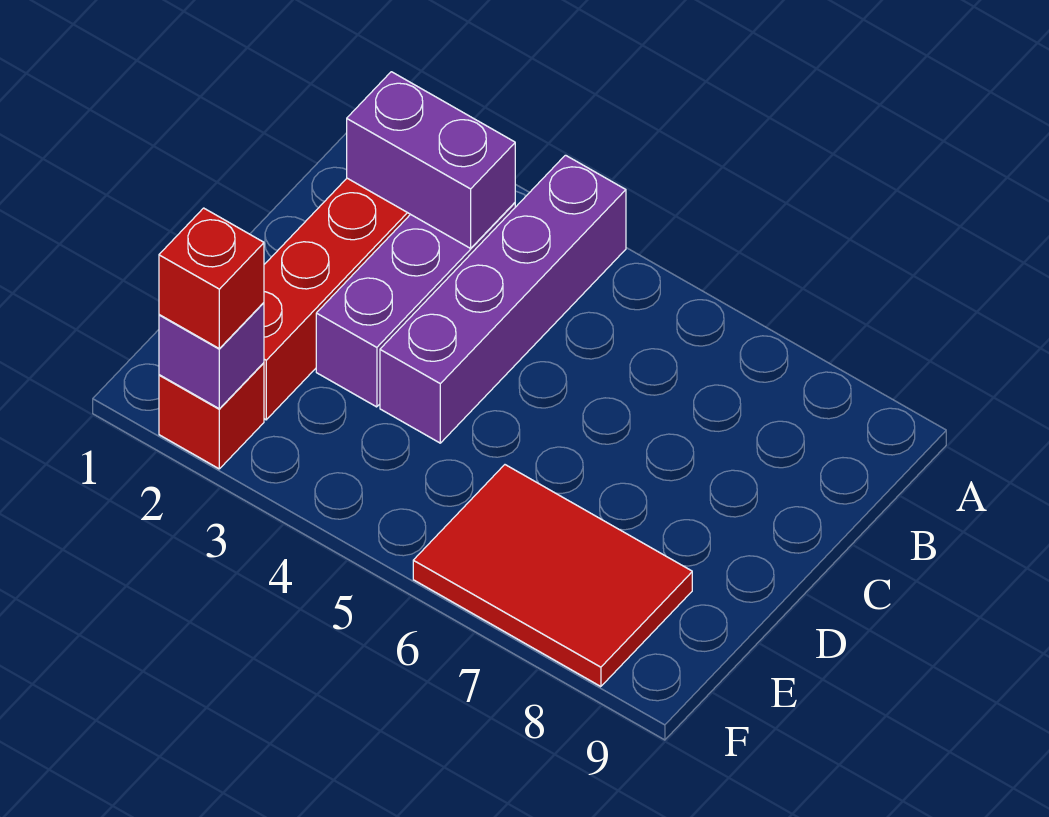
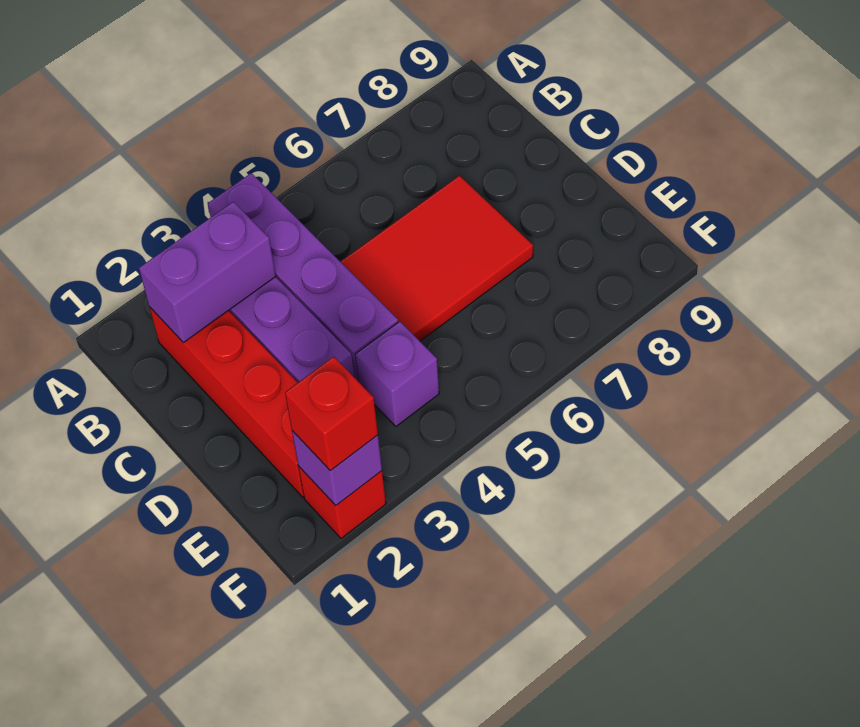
none -> purple 1x1 brick [355,321,439,426]
red 2x3 tile [413,465,692,687] -> red 2x3 tile moved to [340,176,533,341]

